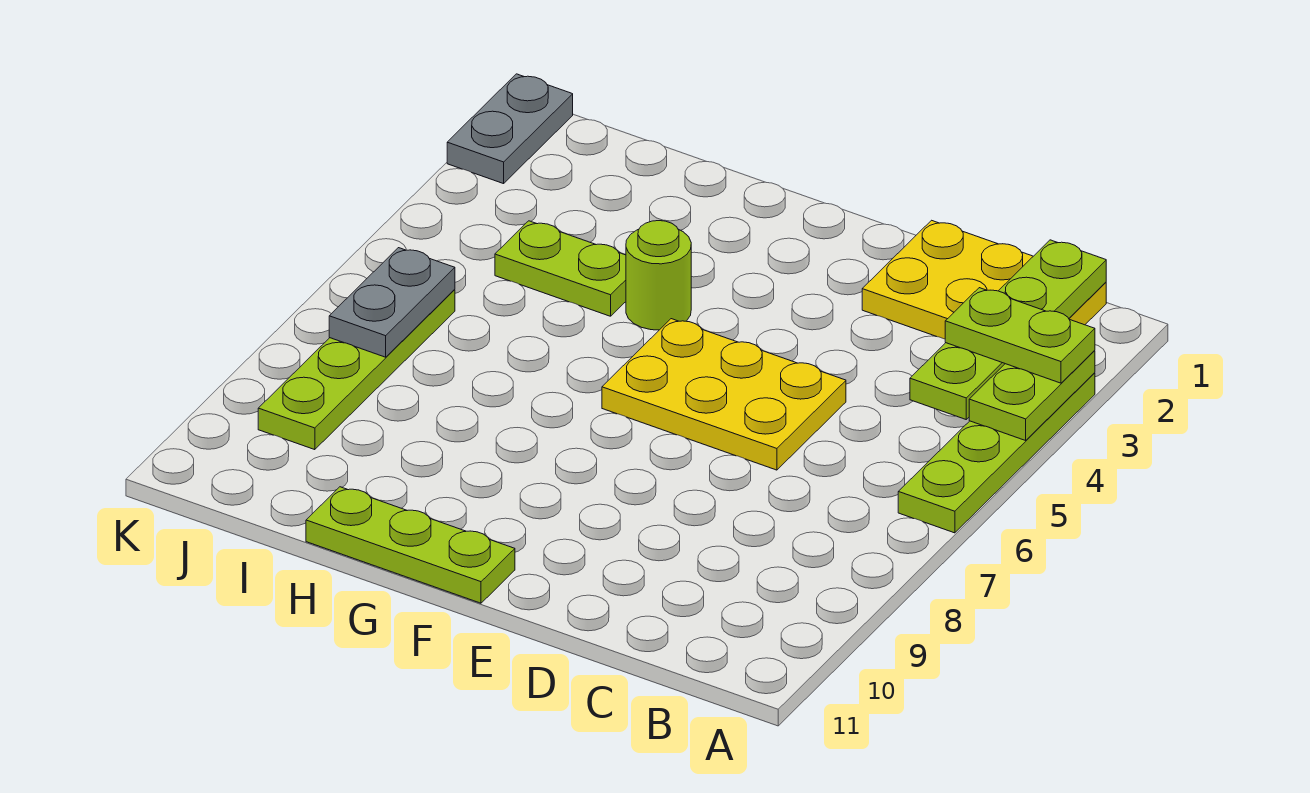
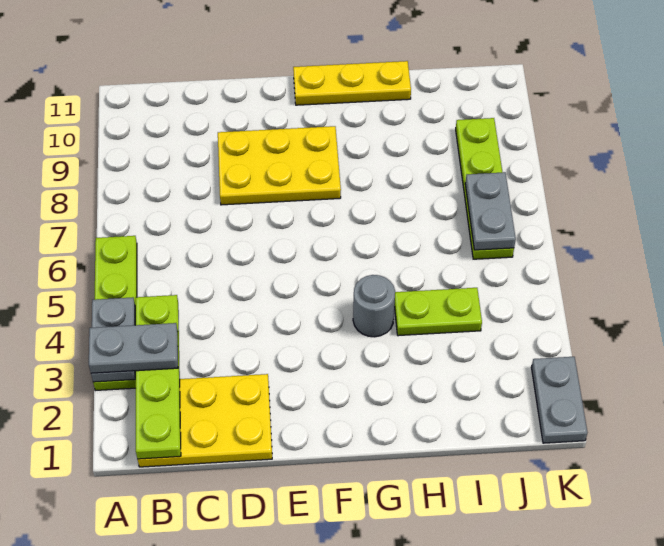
lime 1x2 plate [969,351,1095,440] -> grey 1x2 plate [91,297,135,382]
lime 1x2 plate [945,288,1095,383] -> grey 1x2 plate [89,323,178,373]
yellow 2x3 plate [602,319,846,470] -> yellow 2x3 plate moved to [218,126,341,205]
lime 1x3 plate [306,487,515,603] -> yellow 1x3 plate [293,61,411,105]
lime 1x1 round brick [626,221,691,330] -> grey 1x1 round brick [353,275,395,337]

